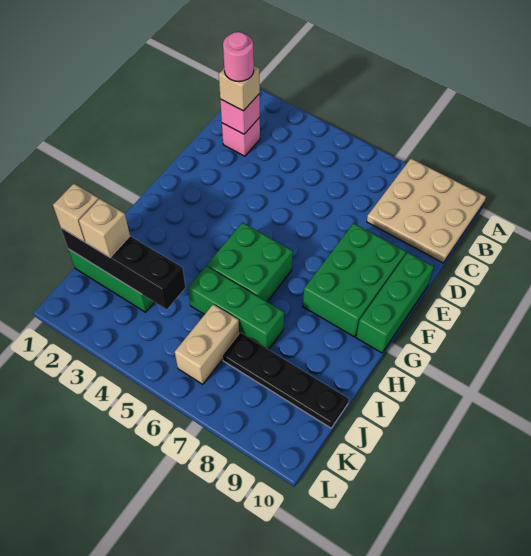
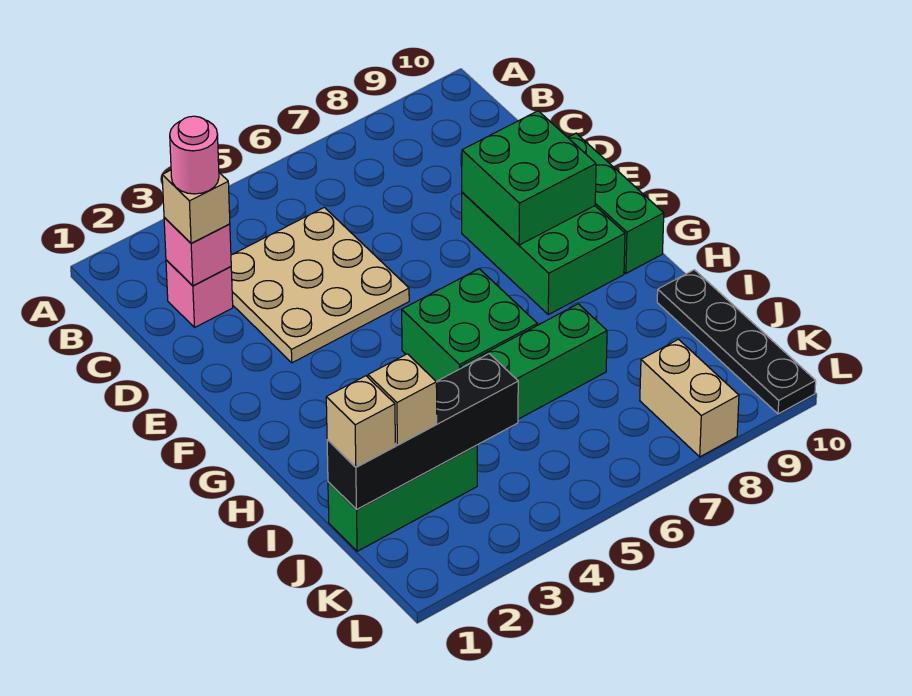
tan 3x3 plate [367,159,486,263] -> tan 3x3 plate moved to [231,207,409,363]
none -> green 2x2 brick [462,111,596,245]
tan 1x2 brick [175,304,239,384] -> tan 1x2 brick moved to [640,339,739,457]
black 1x4 plate [223,333,349,428] -> black 1x4 plate turned to [657,270,816,414]

